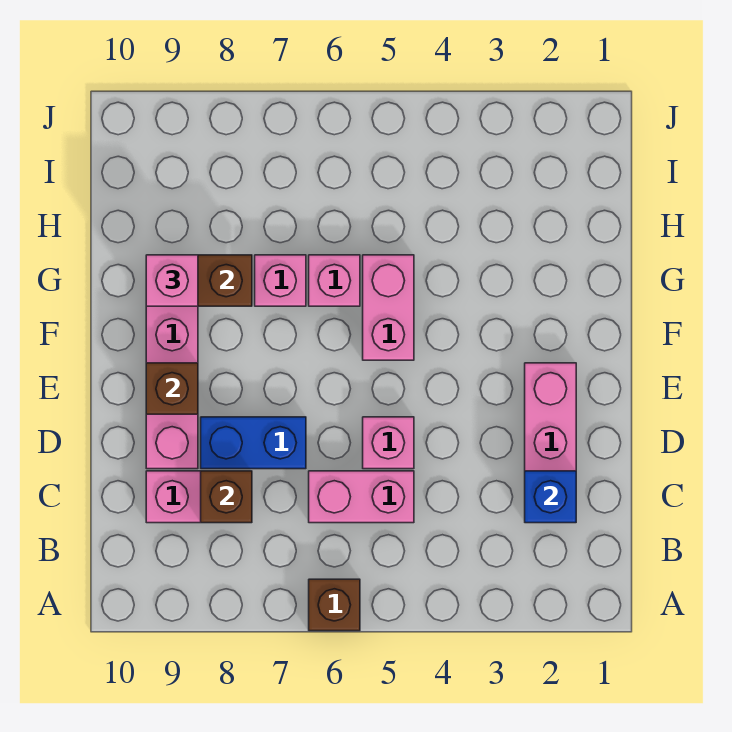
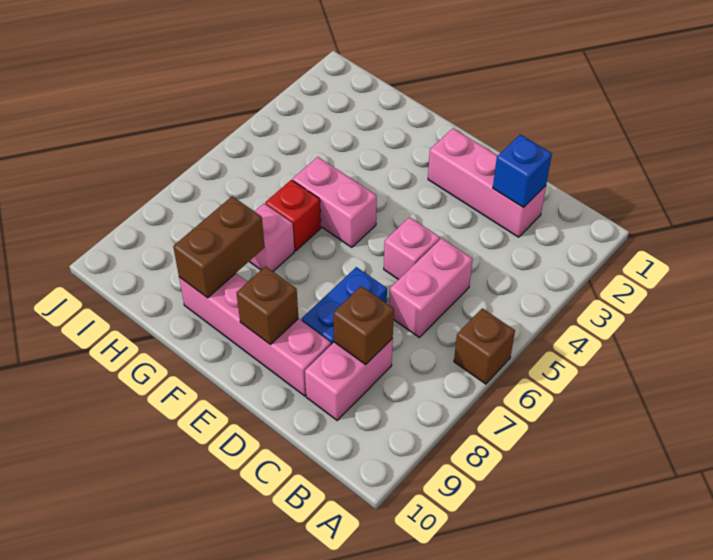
pink 1x1 brick [309,255,360,306] -> red 1x1 brick [265,180,321,251]
pink 1x1 brick [146,255,198,306] -> none

